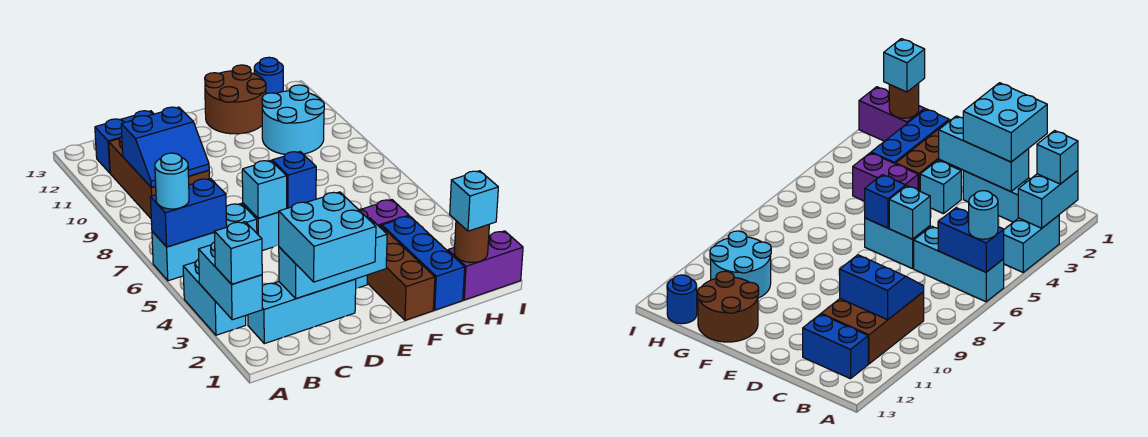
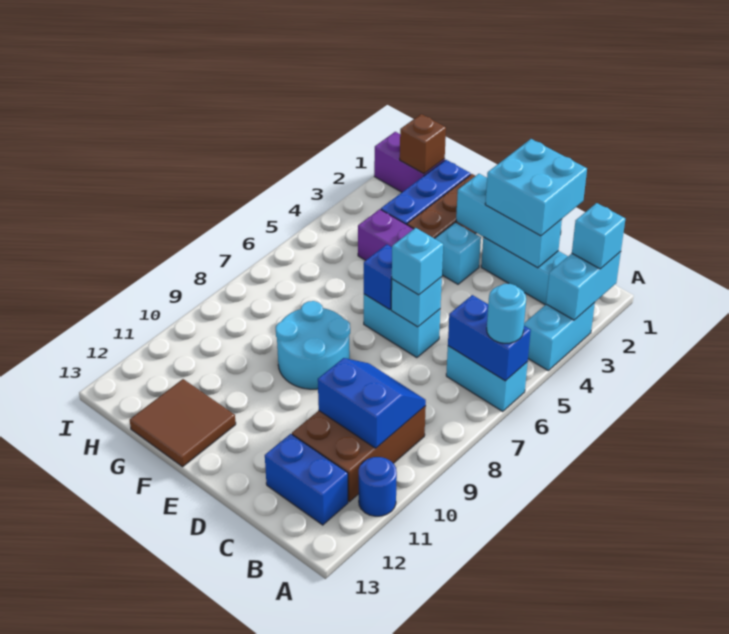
cyan 1x3 brick [152,204,257,281] -> cyan 1x2 brick [446,346,528,411]
brown 2x2 round brick [205,65,266,134] -> brown 2x2 tile [130,379,236,467]
cyan 2x2 round brick [262,85,324,154] -> cyan 2x2 round brick moved to [276,301,350,389]
brown 1x1 round brick [454,221,489,263] -> brown 1x1 brick [400,114,446,174]
cyan 1x1 brick [450,171,498,231] -> cyan 1x1 brick moved to [392,228,443,295]
blue 1x1 round brick [254,57,283,94] -> blue 1x1 round brick moved to [359,457,397,516]

